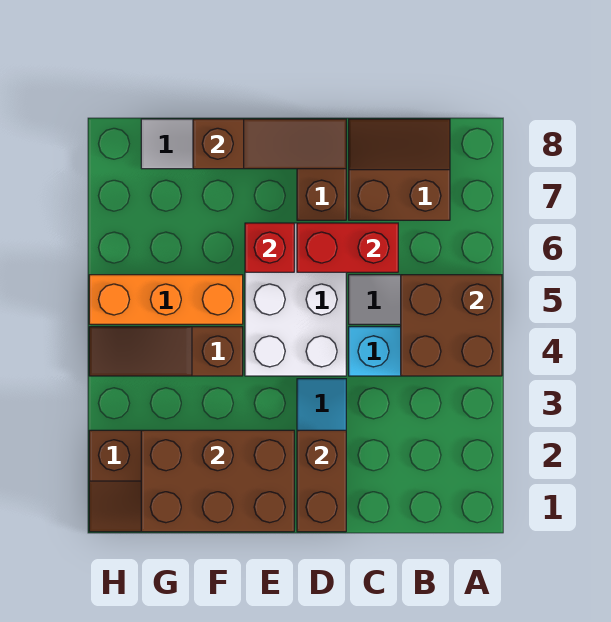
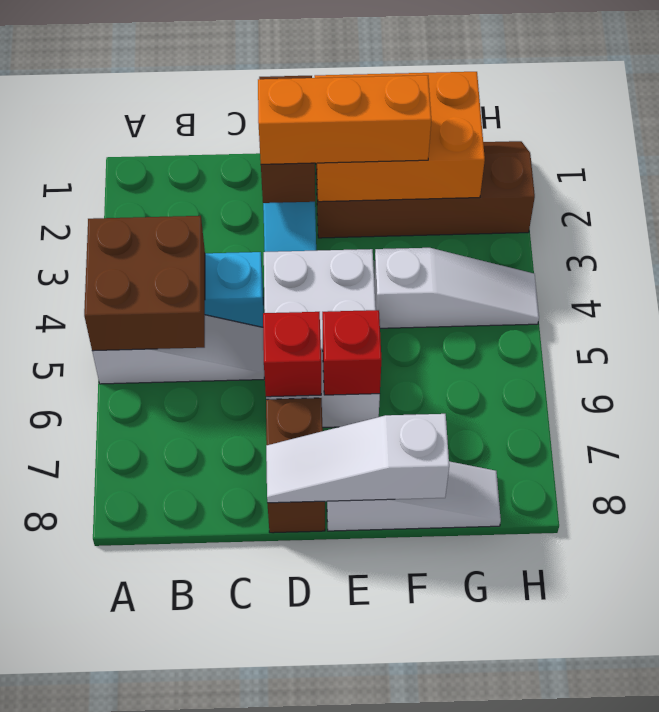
brown 2x2 slope [349,119,450,220] -> none
red 1x2 brick [297,223,398,272] -> red 1x1 brick [263,312,321,397]
brown 1x3 slope [193,119,346,169] -> white 1x3 slope [266,414,449,503]
brown 2x3 brick [141,430,294,532] -> orange 2x3 brick [315,72,485,202]
brown 1x3 slope [89,327,243,376] -> white 1x3 slope [374,248,539,328]
orange 1x3 brick [89,275,243,324] -> orange 1x3 brick moved to [258,75,431,164]

